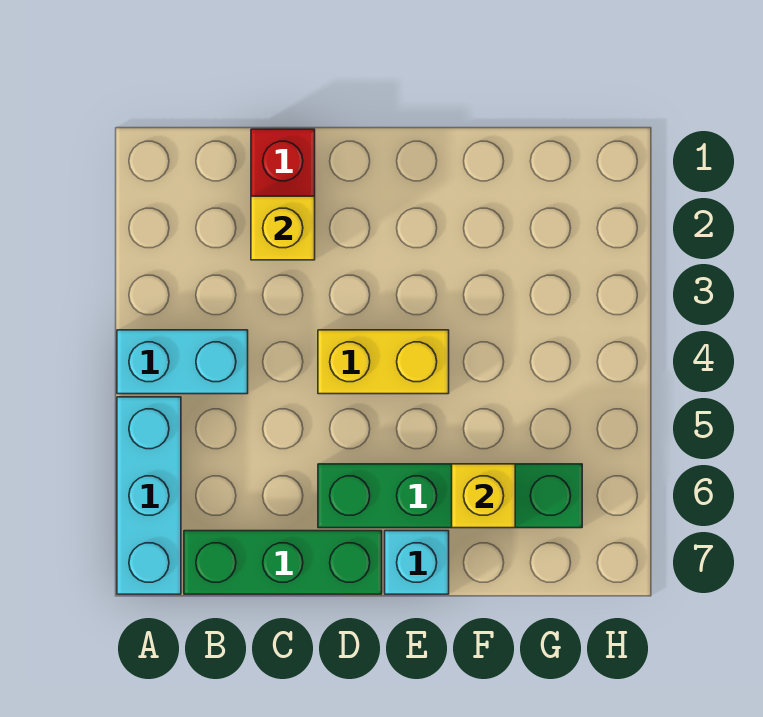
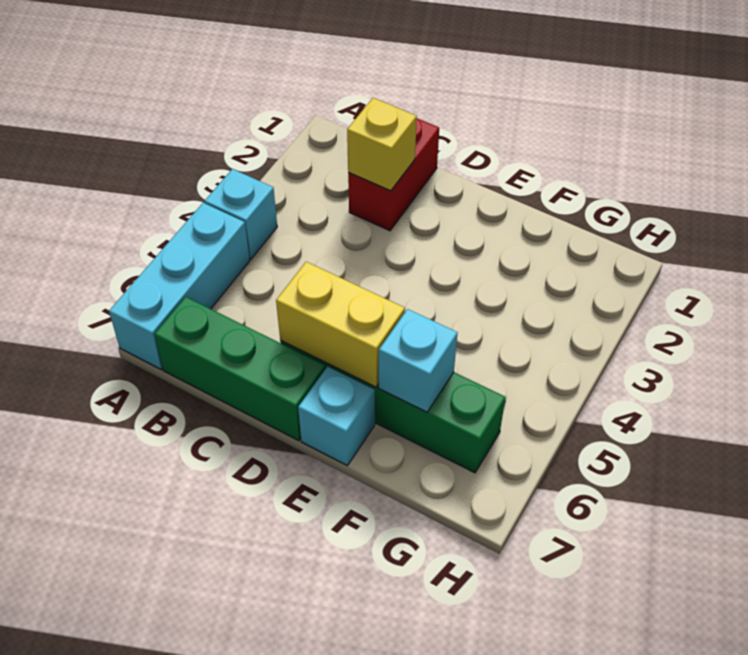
cyan 1x2 brick [117,330,248,394] -> cyan 1x1 brick [205,169,277,259]
yellow 1x2 brick [318,330,449,394] -> yellow 1x2 brick moved to [276,262,405,387]
yellow 1x1 brick [452,464,515,528] -> cyan 1x1 brick [379,309,457,412]

